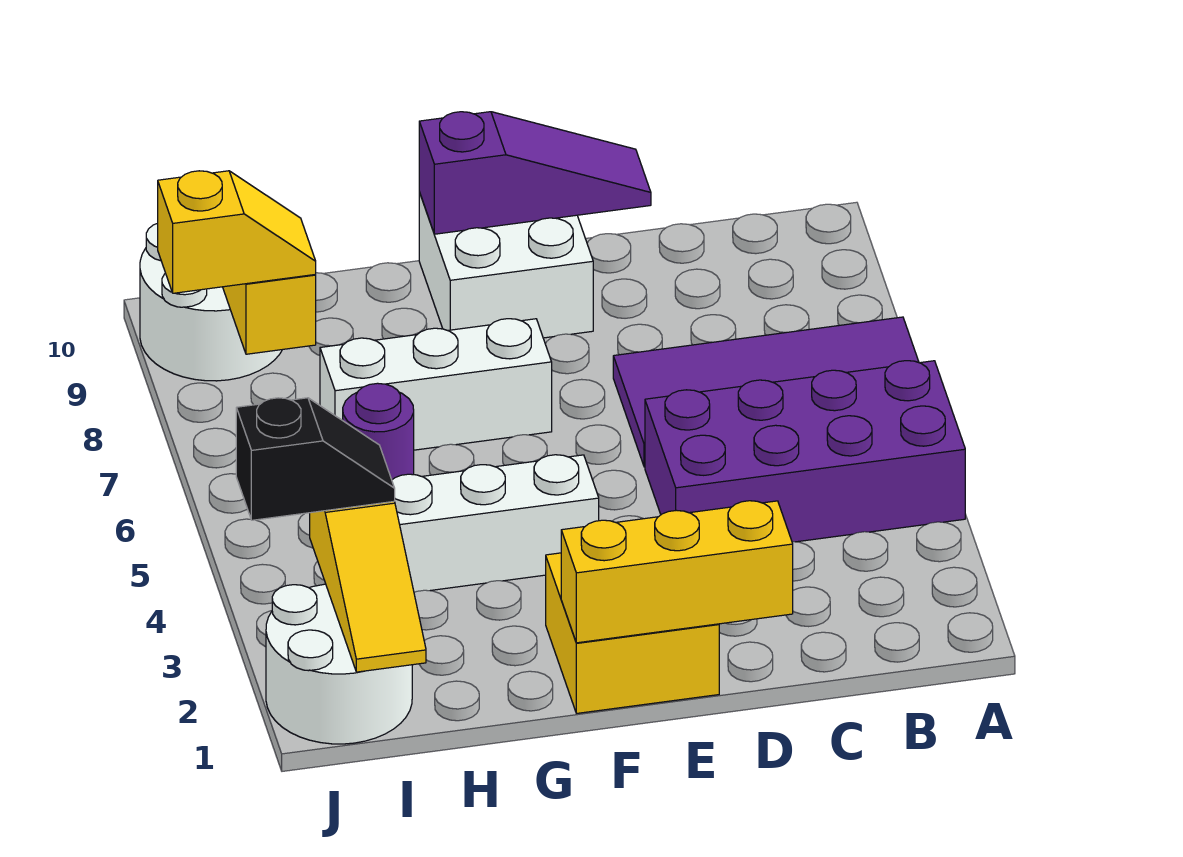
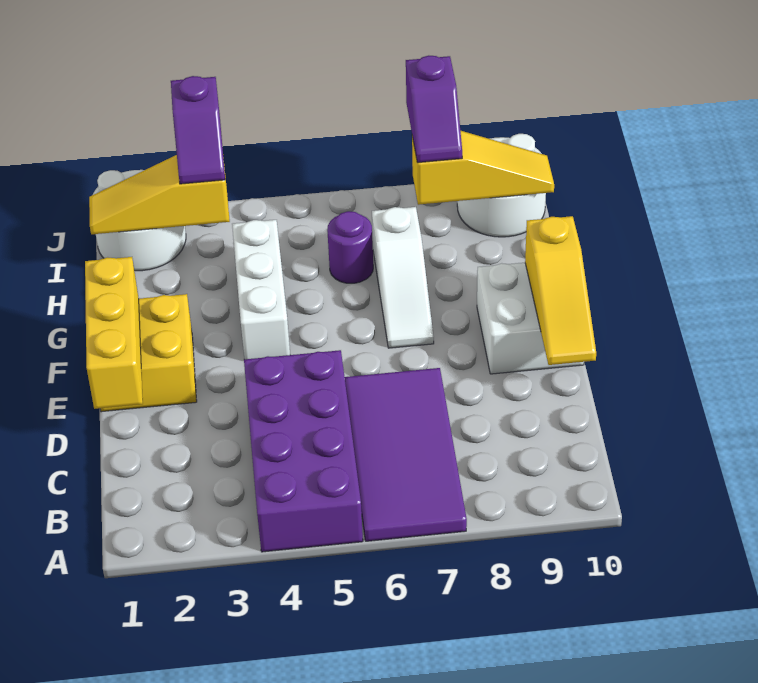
purple 1x3 slope [419,112,651,234] -> yellow 1x3 slope [525,216,596,365]
white 1x3 brick [320,319,552,450] -> white 1x3 slope [372,207,434,348]
black 1x2 slope [236,398,395,520] -> purple 1x2 slope [171,76,225,184]
yellow 1x2 slope [158,171,316,293] -> purple 1x2 slope [406,56,462,163]

